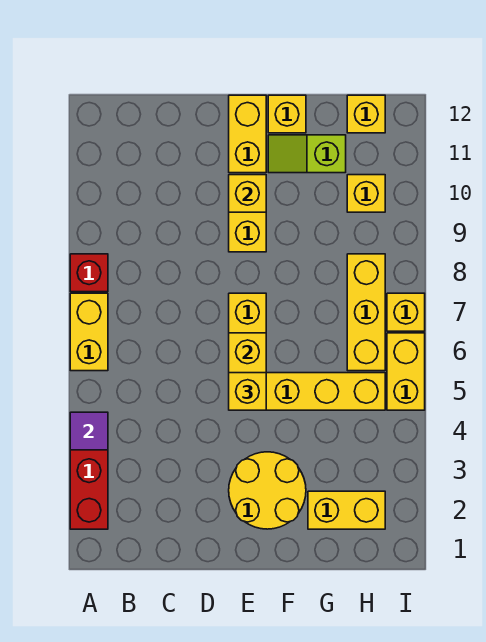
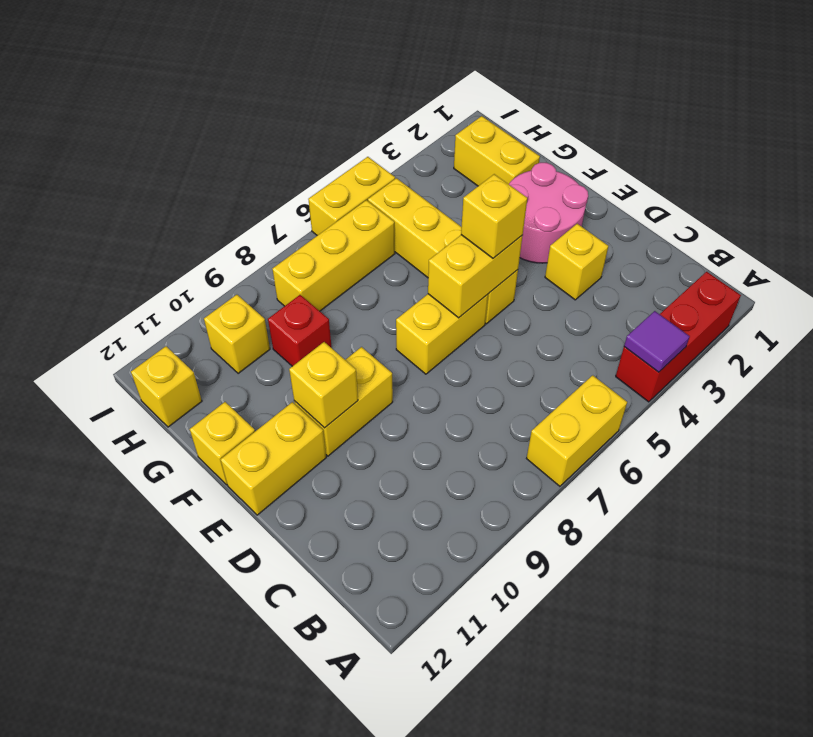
red 1x1 brick [70,254,108,292] -> red 1x1 brick moved to [268,295,332,366]
yellow 2x2 round brick [229,452,306,529] -> pink 2x2 round brick [509,163,588,263]
lime 1x2 slope [268,135,346,173] -> none
yellow 1x1 brick [387,293,425,331] -> yellow 1x1 brick moved to [545,224,608,300]

